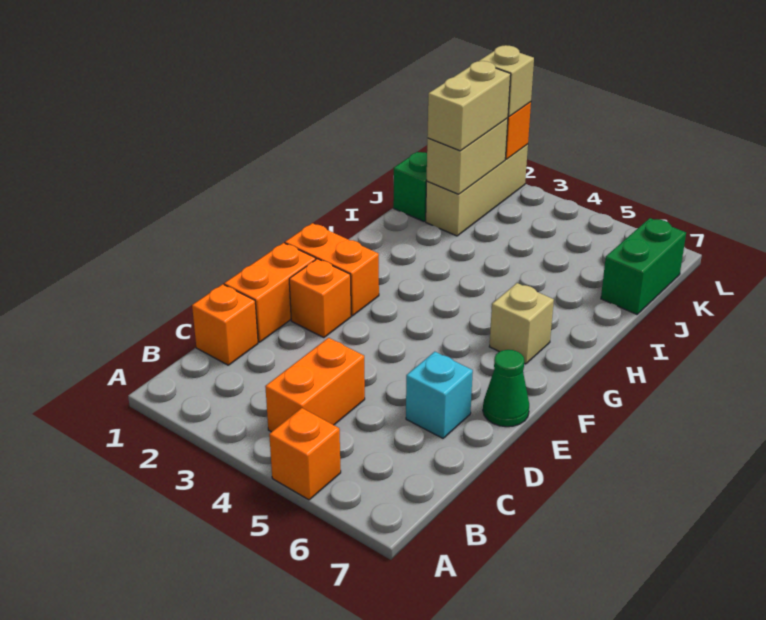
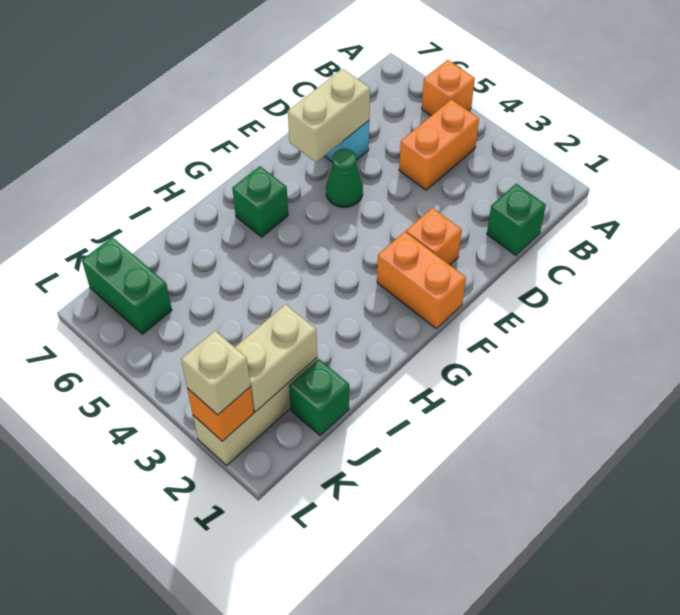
orange 1x1 brick [192,284,258,365] -> green 1x1 brick [487,184,546,255]
orange 1x2 brick [224,243,316,342] -> none
green 1x1 cone [483,350,529,427] -> green 1x1 cone moved to [326,149,363,207]
tan 1x1 brick [489,283,554,364] -> green 1x1 brick [232,166,288,237]
tan 1x2 brick [427,61,511,151] -> tan 1x2 brick moved to [288,69,370,162]
green 1x2 brick [601,218,686,314] -> green 1x2 brick turned to [82,237,172,334]

